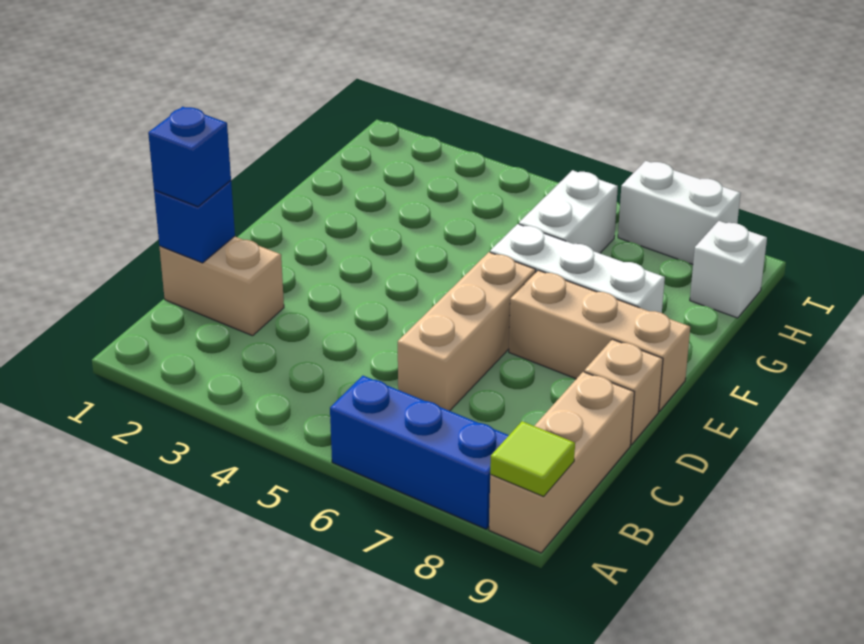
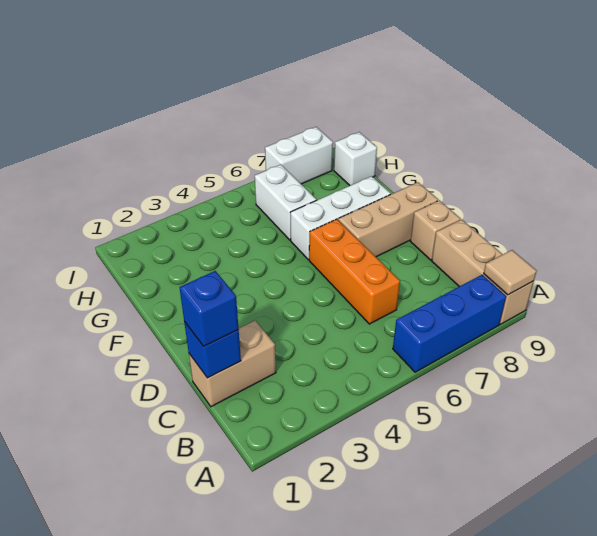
lime 1x1 tile [490,421,575,497] -> tan 1x1 tile [484,250,537,295]
tan 1x3 brick [398,252,536,411] -> orange 1x3 brick [309,219,400,324]

